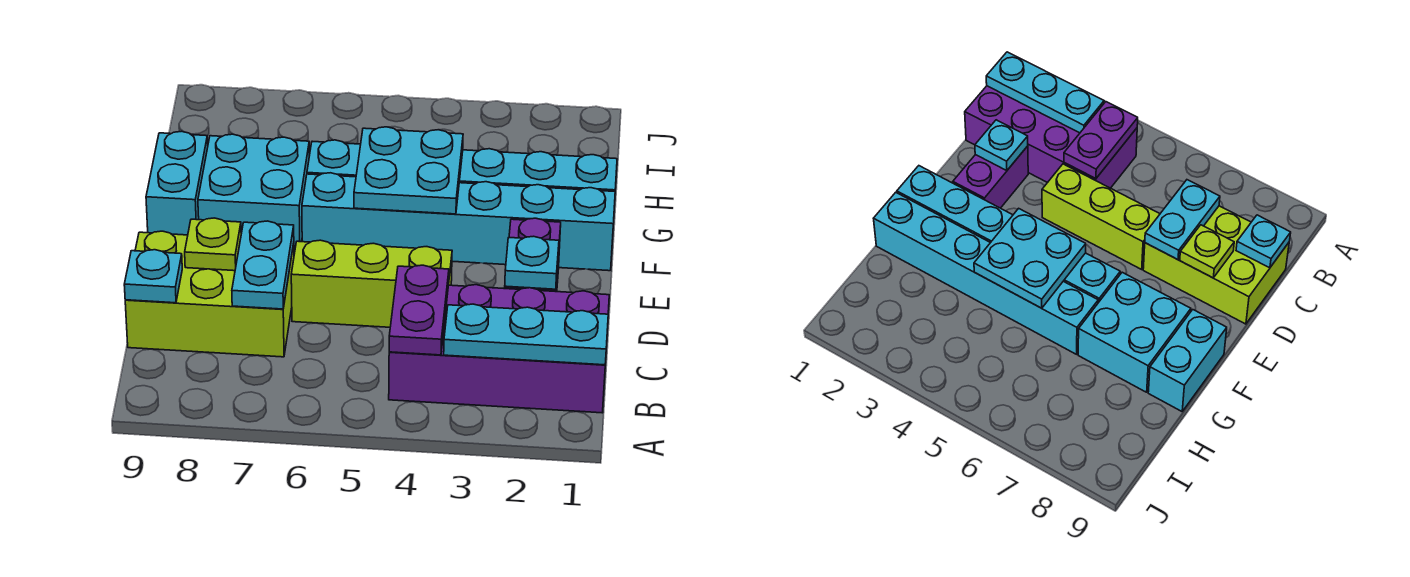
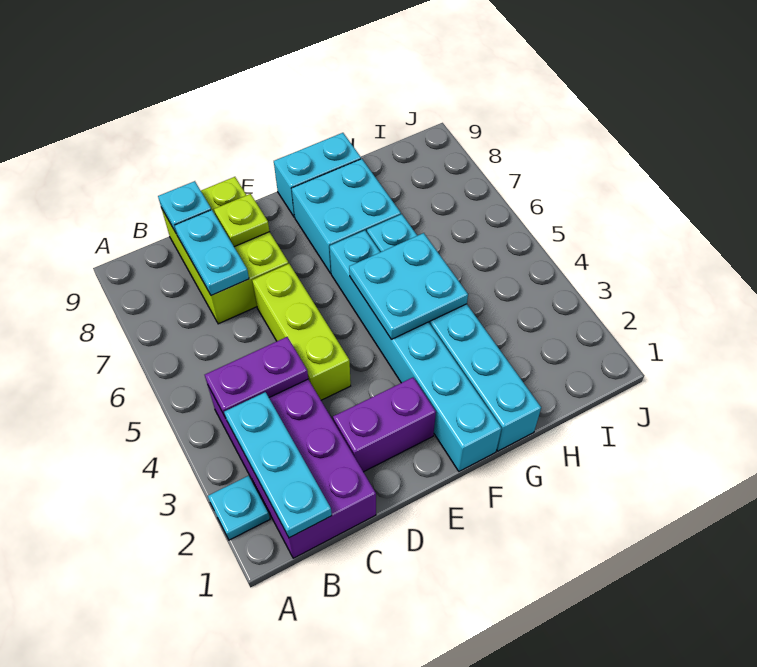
cyan 1x2 plate [232,221,294,309] -> cyan 1x2 plate turned to [175,210,249,296]
cyan 1x1 plate [505,236,559,290] -> cyan 1x1 plate moved to [208,476,270,540]

